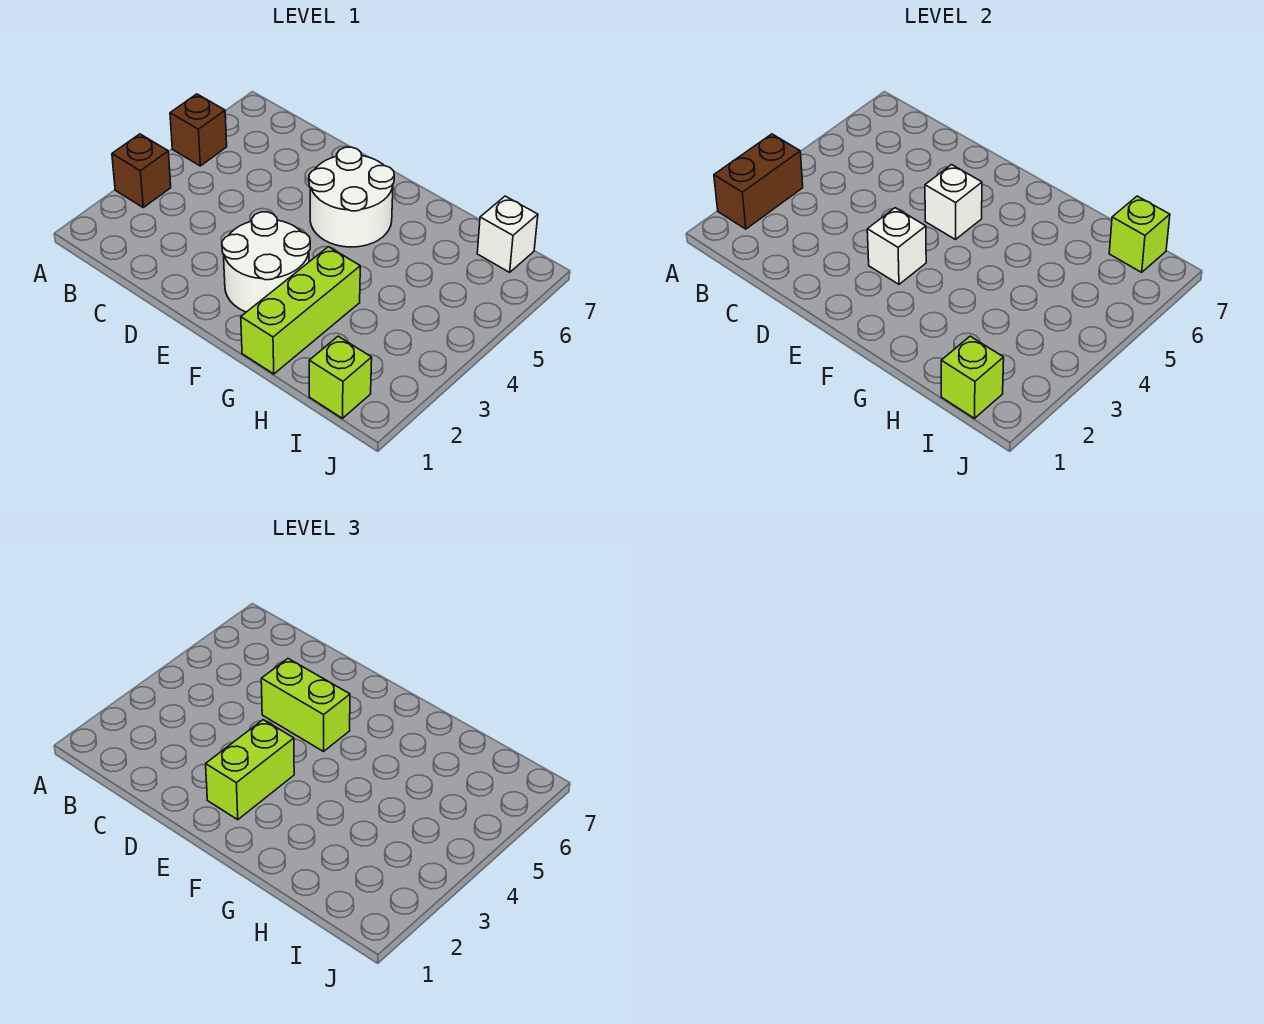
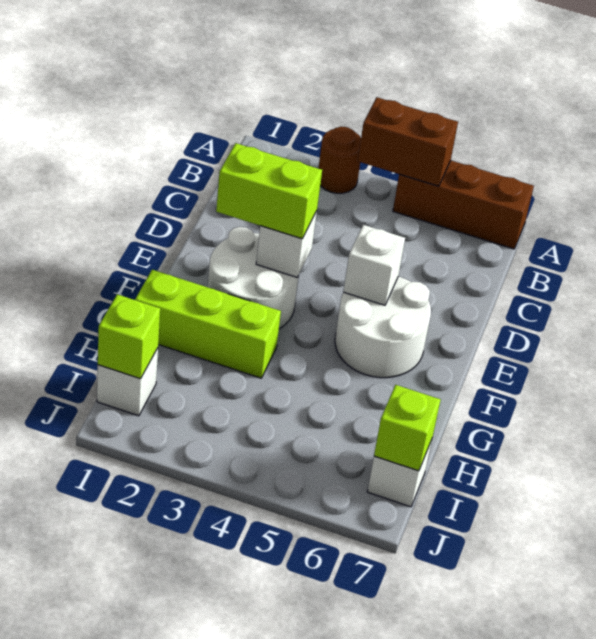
brown 1x2 brick [714,134,803,229] -> brown 1x2 brick moved to [358,97,458,186]
brown 1x1 brick [112,134,171,207] -> brown 1x1 round brick [318,127,361,193]
brown 1x1 brick [170,94,227,166] -> brown 1x3 brick [393,161,534,249]
lime 1x2 brick [261,659,350,751] -> none
lime 1x1 brick [309,336,372,418] -> white 1x1 brick [97,348,158,416]

